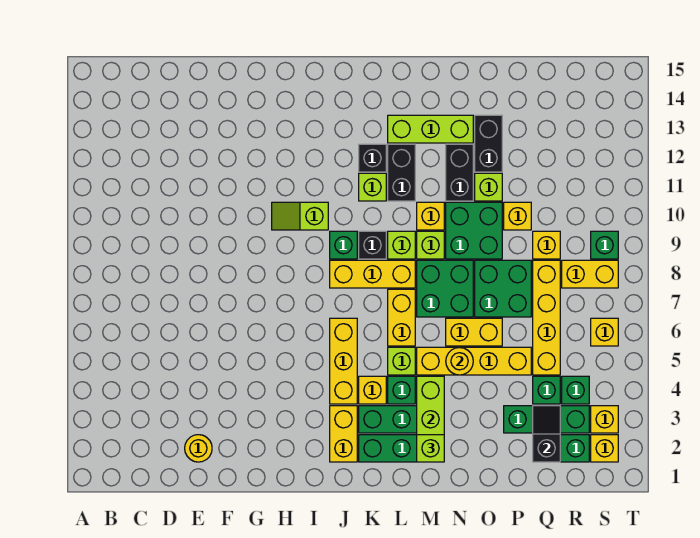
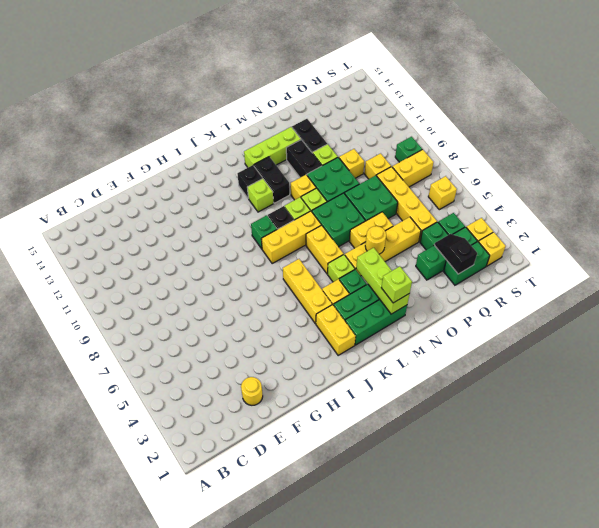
lime 1x2 slope [272,202,328,230] -> none

